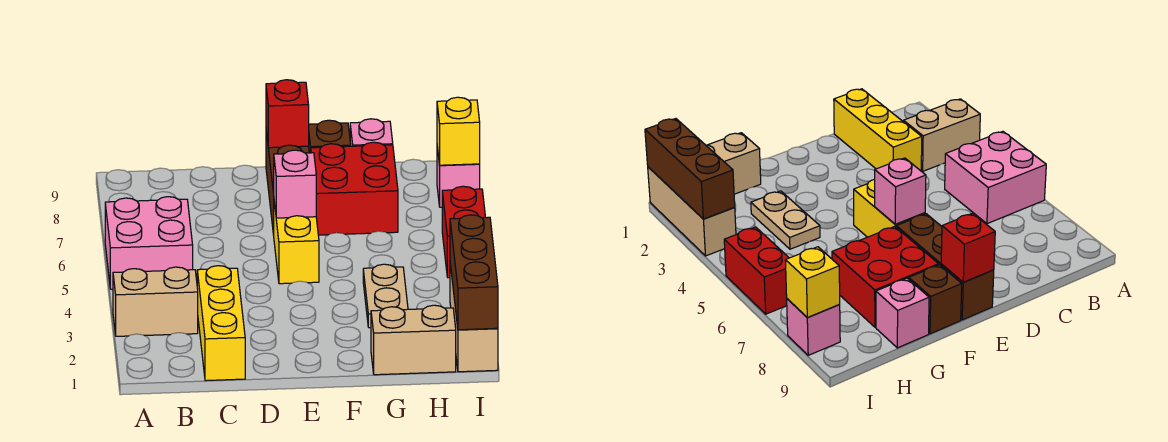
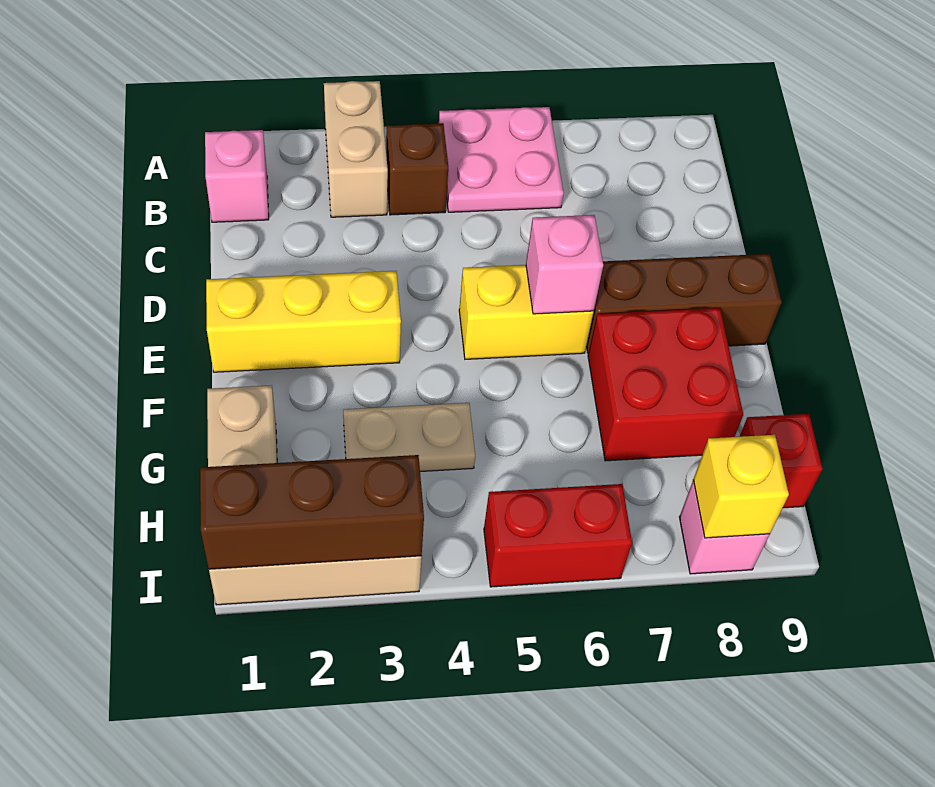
pink 2x2 brick [105,197,193,289] -> pink 2x2 plate [439,107,564,212]
yellow 1x3 brick [197,266,245,381] -> yellow 1x3 brick moved to [206,271,401,372]
red 1x1 brick [266,80,309,148] -> red 1x1 brick moved to [739,414,823,508]
brown 1x1 brick [309,120,351,153] -> brown 1x1 brick moved to [386,123,448,215]
pink 1x1 brick [350,119,393,146] -> pink 1x1 brick moved to [205,130,269,222]

